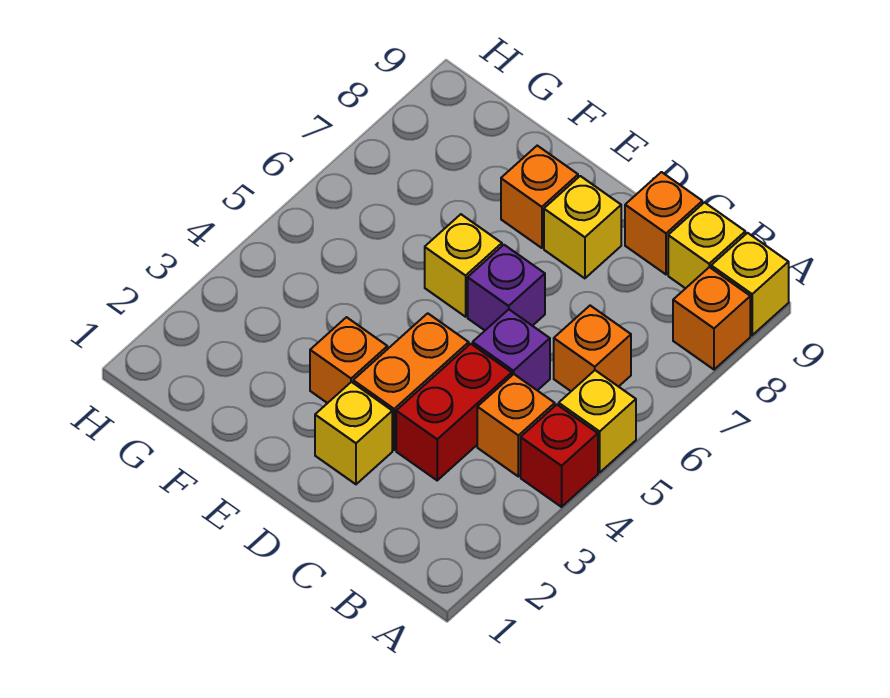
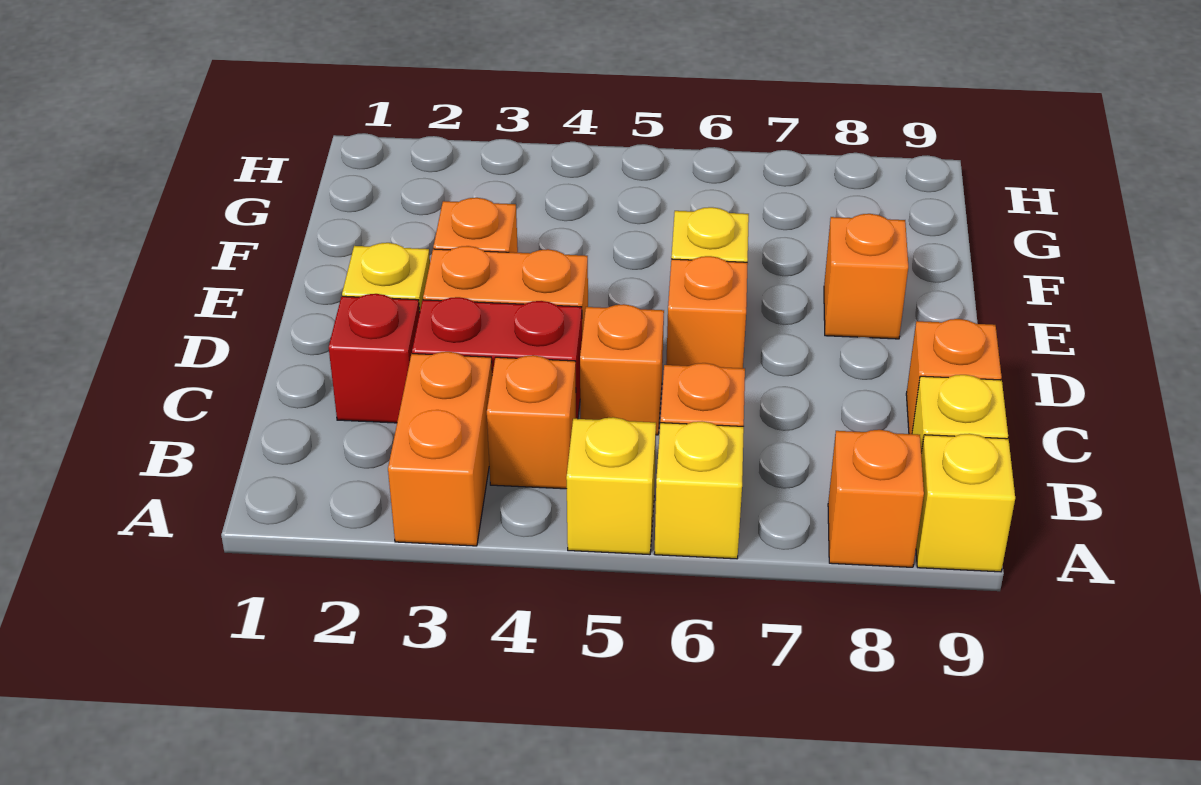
none -> orange 1x2 brick [388,352,492,546]
red 1x1 brick [521,405,598,507] -> red 1x1 brick moved to [329,294,420,423]
purple 1x1 brick [473,310,550,391] -> orange 1x1 brick [580,304,664,435]
purple 1x1 brick [468,245,545,330] -> orange 1x1 brick [666,256,748,368]
yellow 1x1 brick [544,176,621,278] -> yellow 1x1 brick moved to [654,422,744,559]

